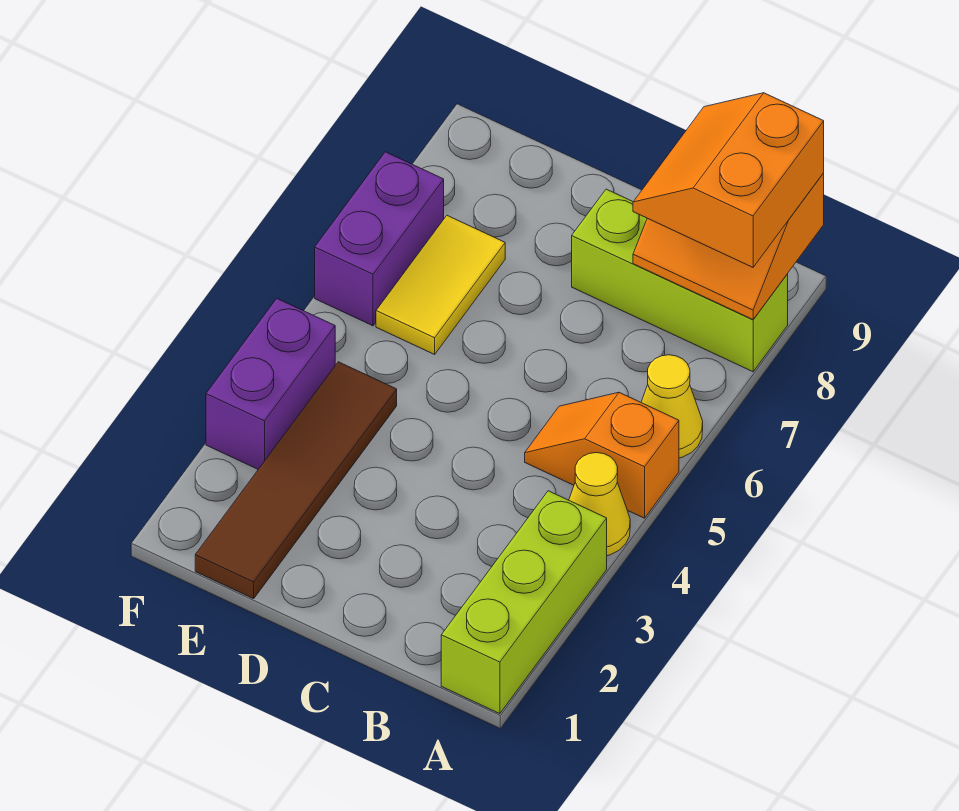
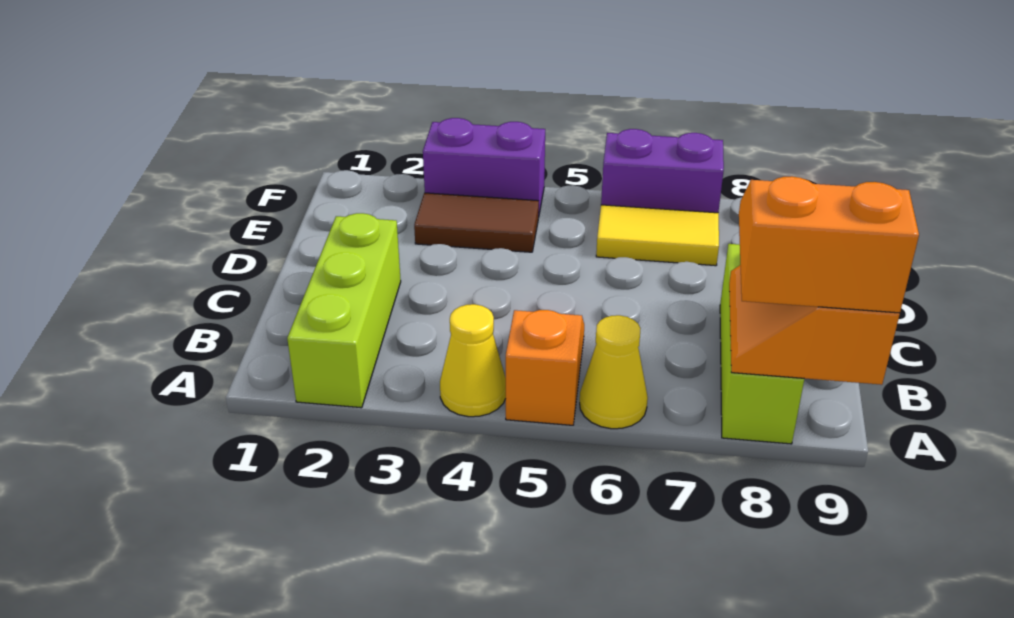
lime 1x3 brick [441,491,607,714] -> lime 1x3 brick turned to [287,213,401,408]
brown 1x4 tile [195,362,397,599] -> brown 1x2 tile [414,193,539,252]

